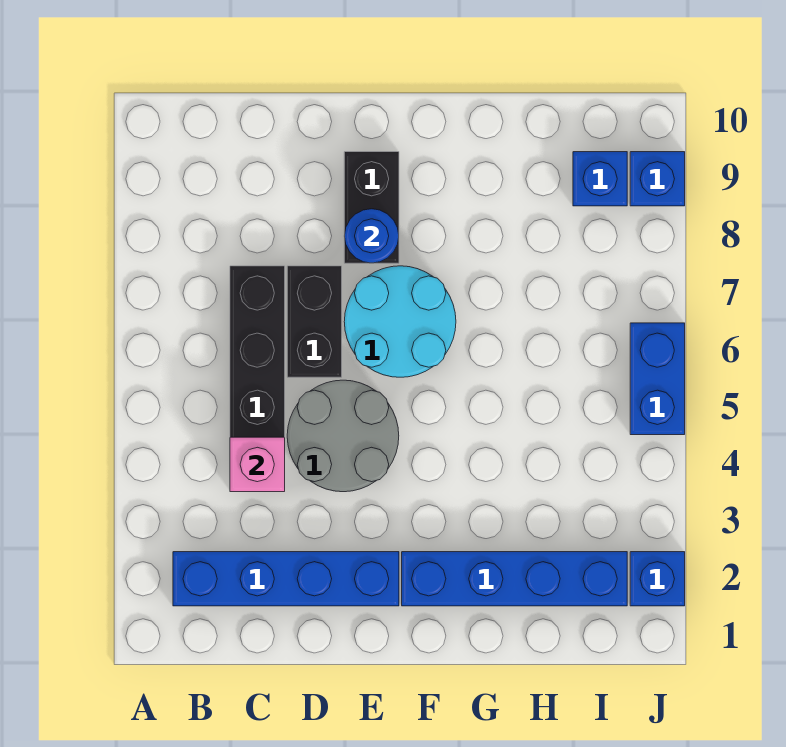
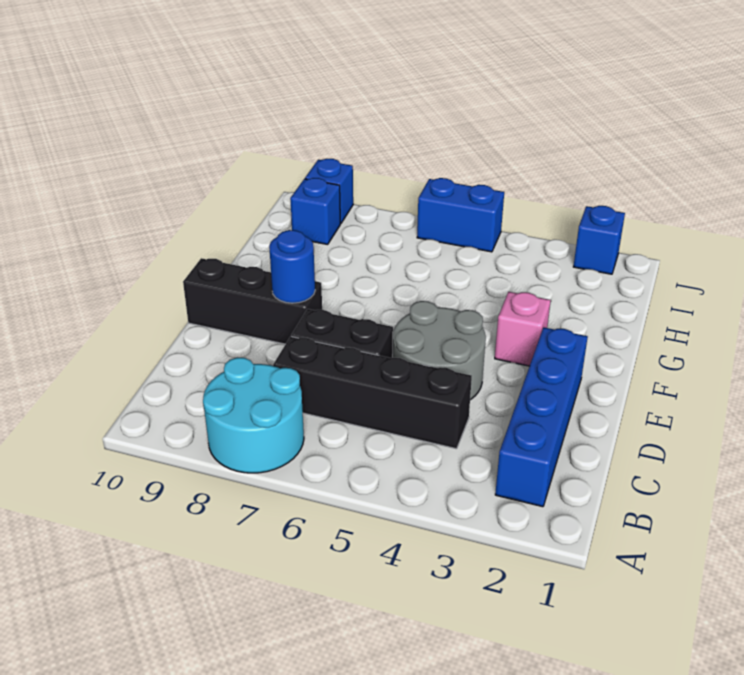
pink 1x1 brick [230,437,285,492] -> pink 1x1 brick moved to [495,292,551,366]
cyan 2x2 round brick [344,266,456,377] -> cyan 2x2 round brick moved to [203,358,304,473]
black 1x2 brick [344,152,399,263] -> black 1x3 brick [183,258,322,344]
blue 1x4 brick [402,552,627,606] -> none

